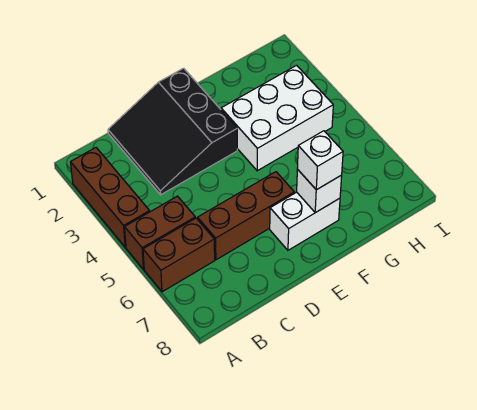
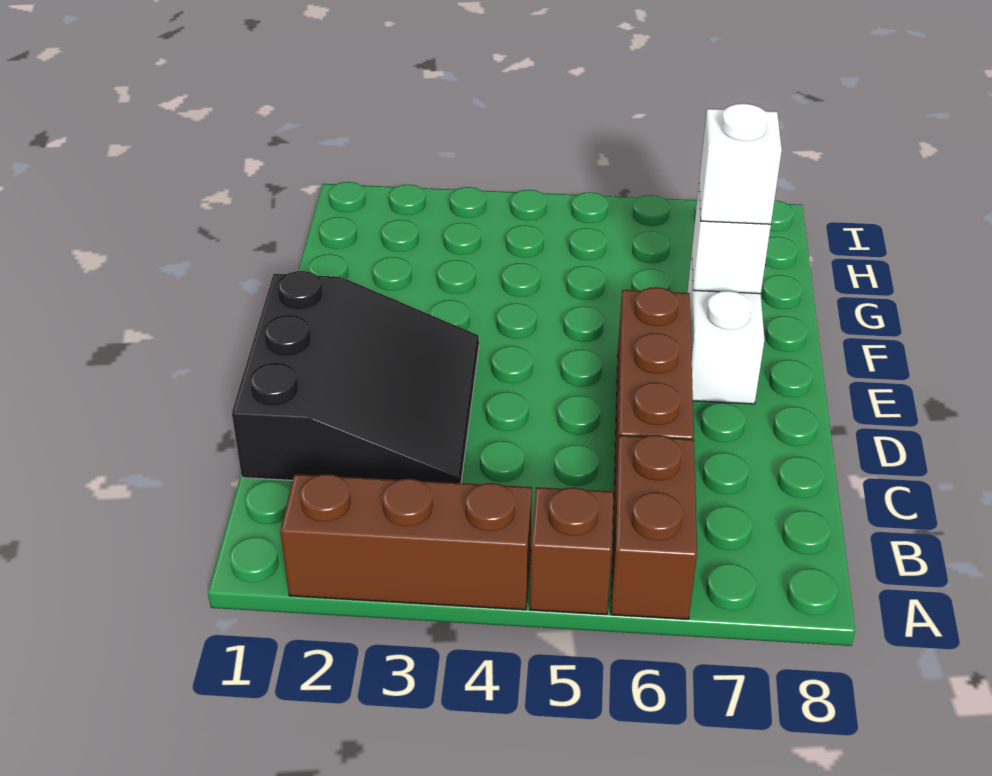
brown 1x2 brick [125,196,195,269] -> brown 1x1 brick [530,487,613,614]
black 3x3 slope [108,68,237,195] -> black 3x3 slope turned to [232,271,479,483]
white 2x3 brick [221,65,333,171] -> none

